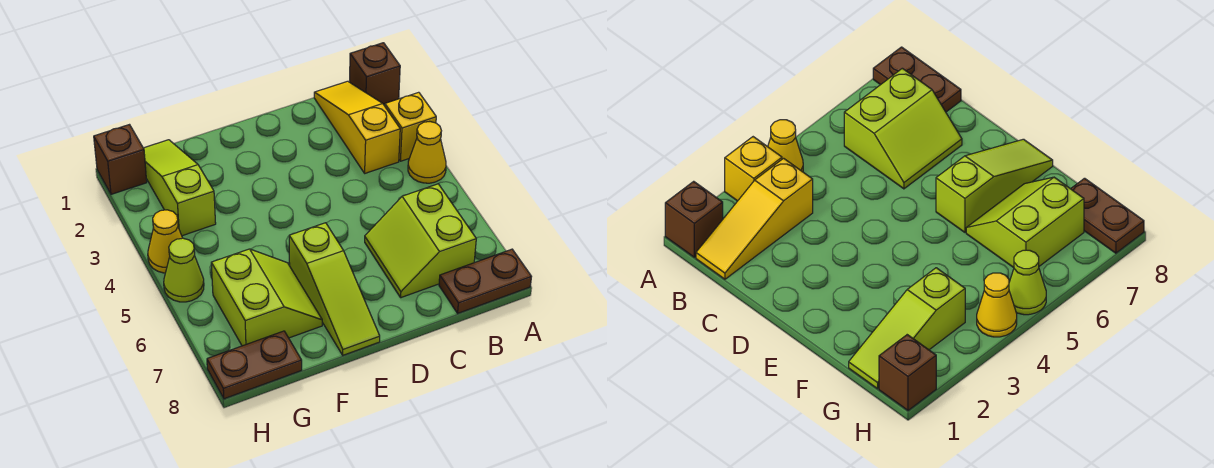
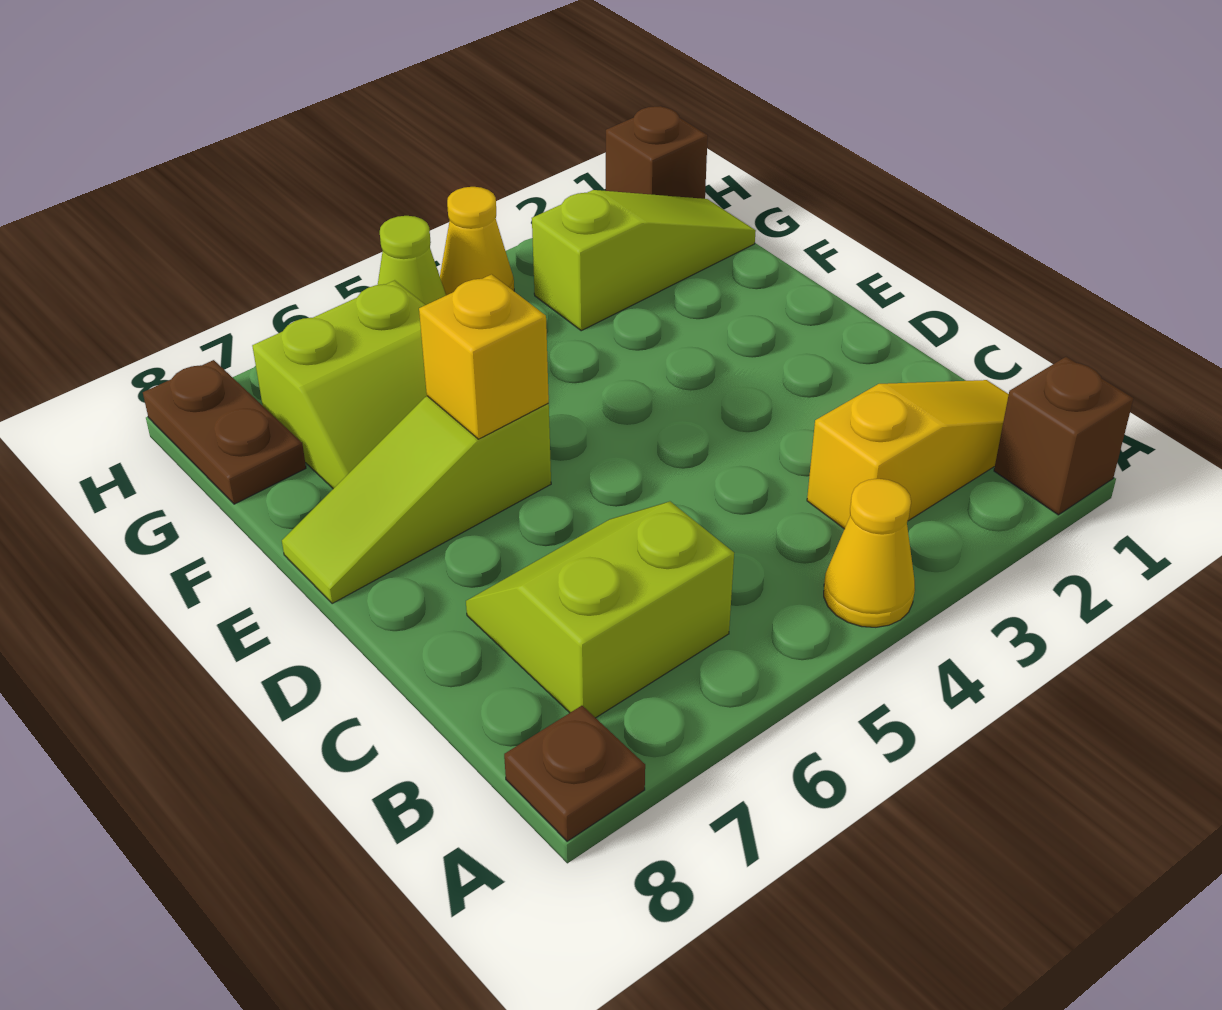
yellow 1x1 brick [385,92,436,161] -> yellow 1x1 brick moved to [419,274,549,439]
brown 1x2 plate [439,249,531,313] -> brown 1x1 plate [504,706,645,841]

